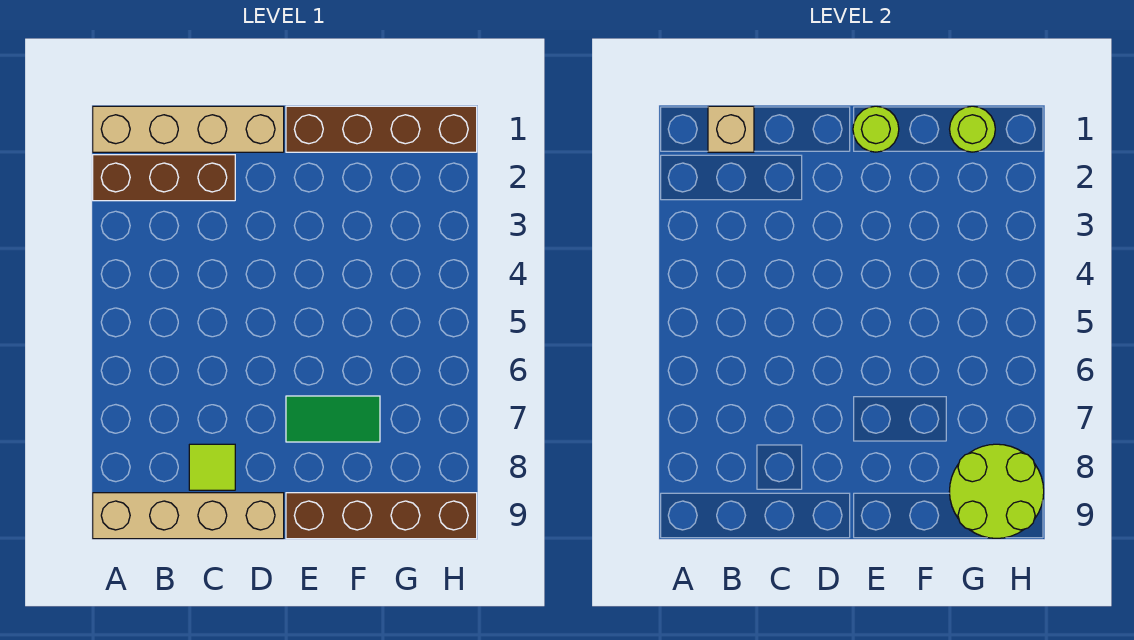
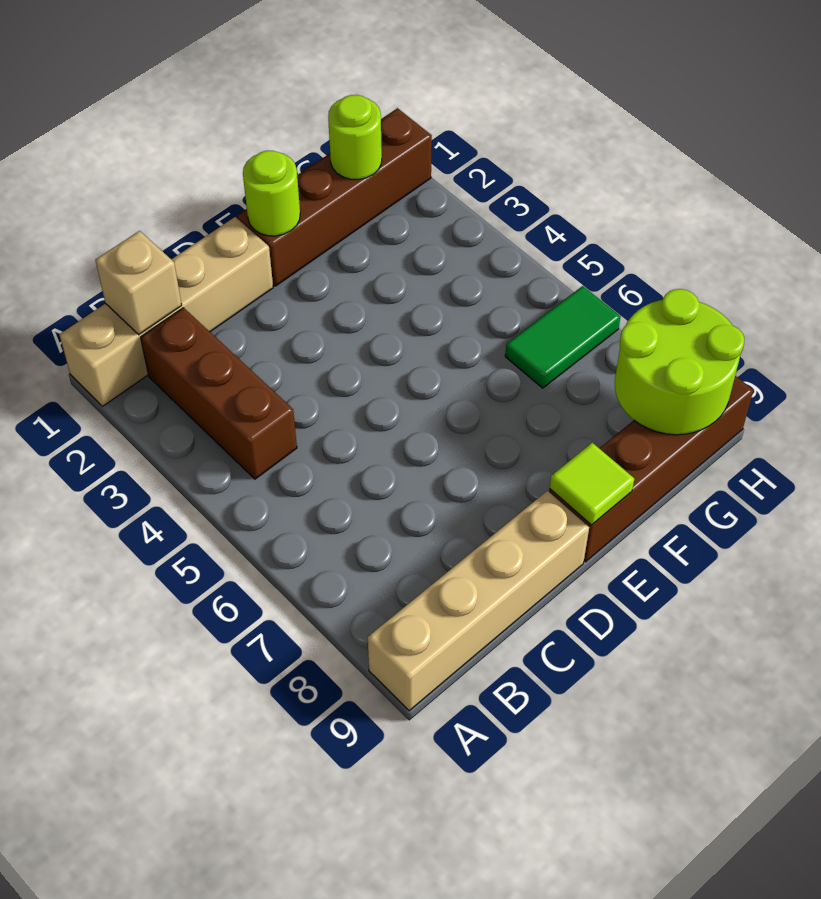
brown 1x3 brick [93,155,235,201] -> brown 1x3 brick turned to [141,308,297,479]
lime 1x1 tile [189,444,235,490] -> lime 1x1 tile moved to [550,443,634,525]
green 1x2 tile [286,396,380,442] -> green 1x2 tile moved to [505,286,620,388]

